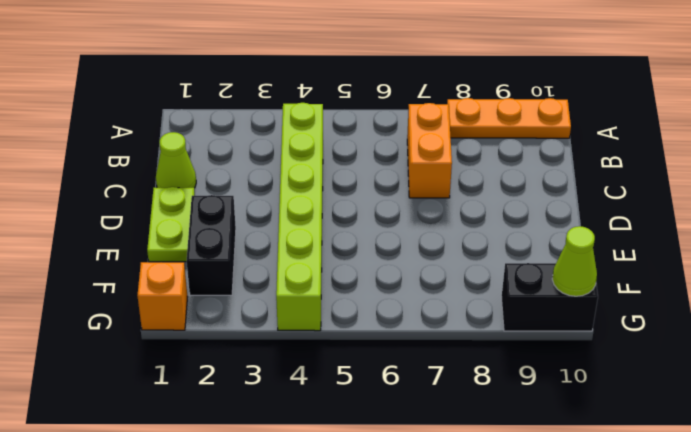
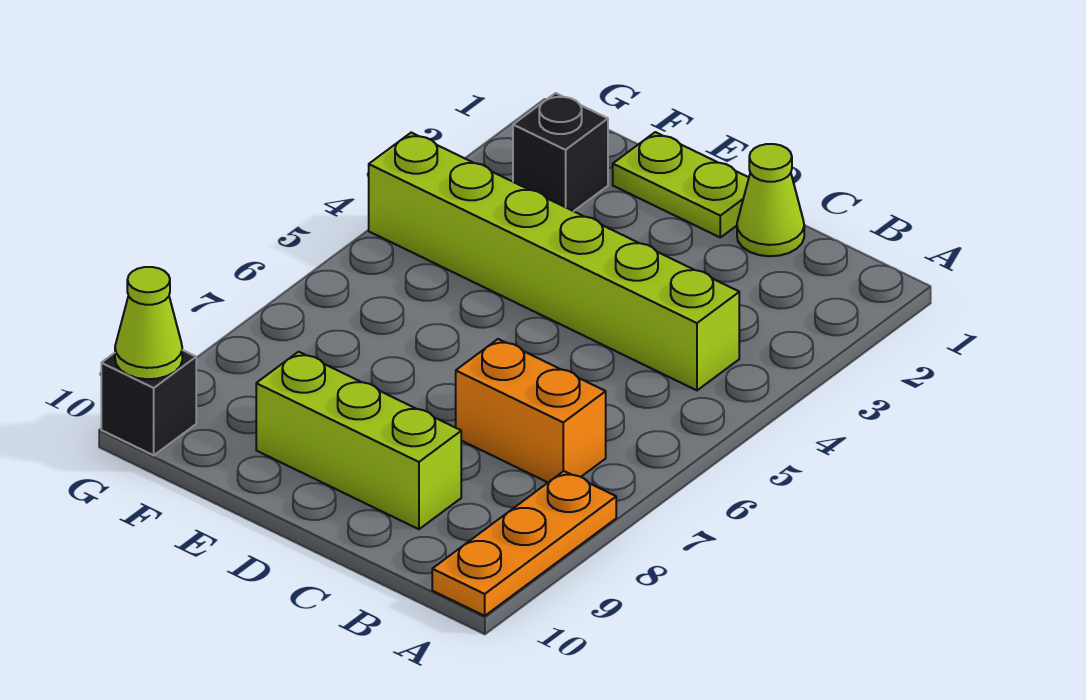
none -> lime 1x3 brick [256,352,461,529]
black 1x2 brick [187,195,236,295] -> black 1x1 brick [513,93,608,211]
orange 1x1 brick [137,262,188,330] -> none
black 1x2 brick [501,263,598,331] -> black 1x1 brick [101,350,196,455]

